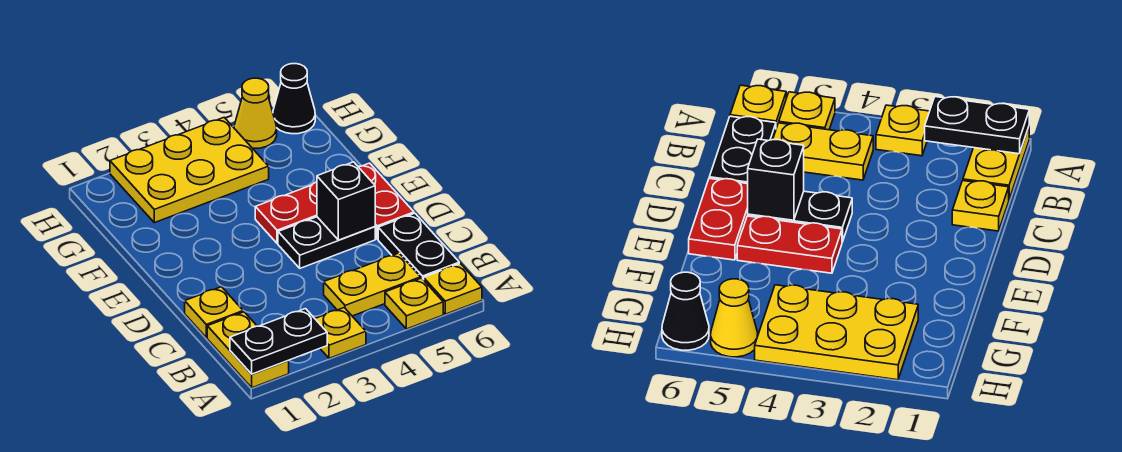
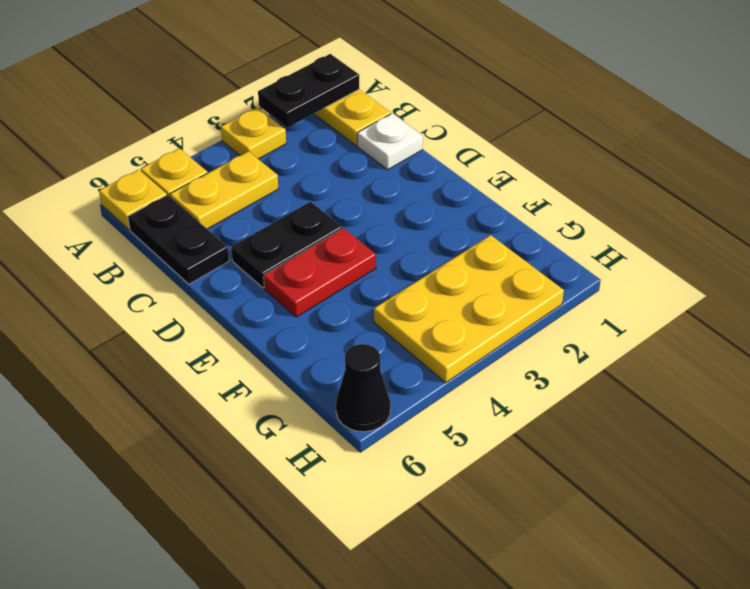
yellow 1x1 plate [185,287,243,338] -> white 1x1 plate [357,114,423,170]
black 1x1 brick [317,162,375,240] -> none
red 1x2 plate [358,163,414,239] -> none
yellow 1x1 cone [234,78,277,148] -> none

